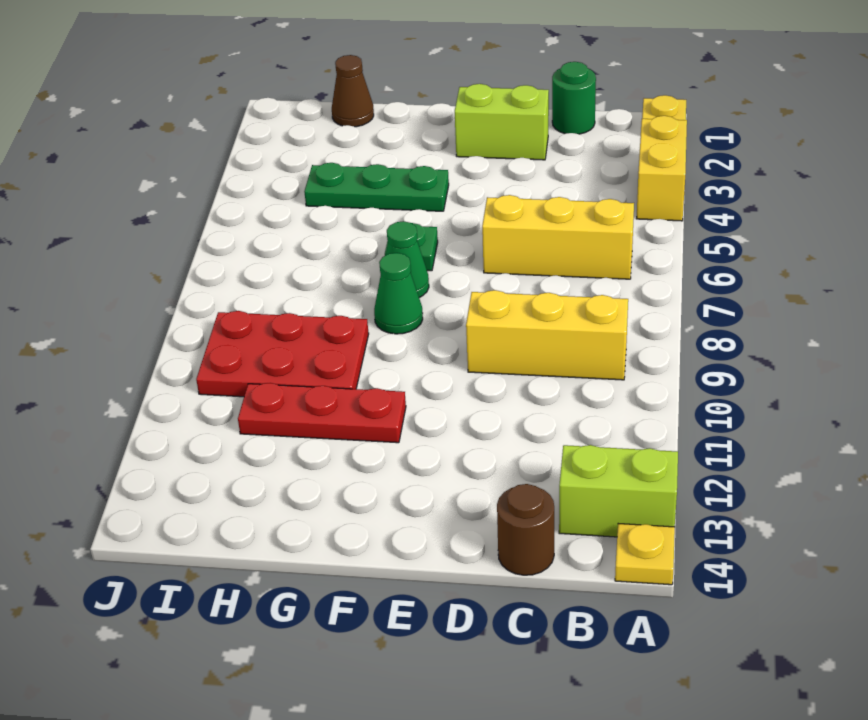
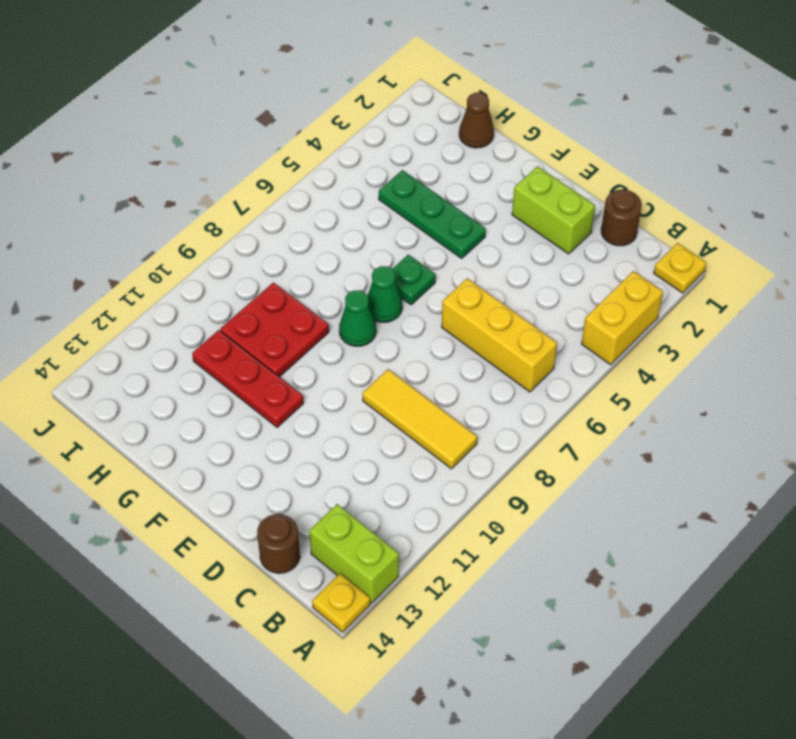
yellow 1x3 brick [466,290,628,380] -> yellow 1x3 tile [362,369,477,469]
green 1x1 round brick [552,62,596,134] -> brown 1x1 round brick [601,190,642,246]
red 2x3 plate [196,311,369,397] -> red 2x2 plate [220,282,329,377]

